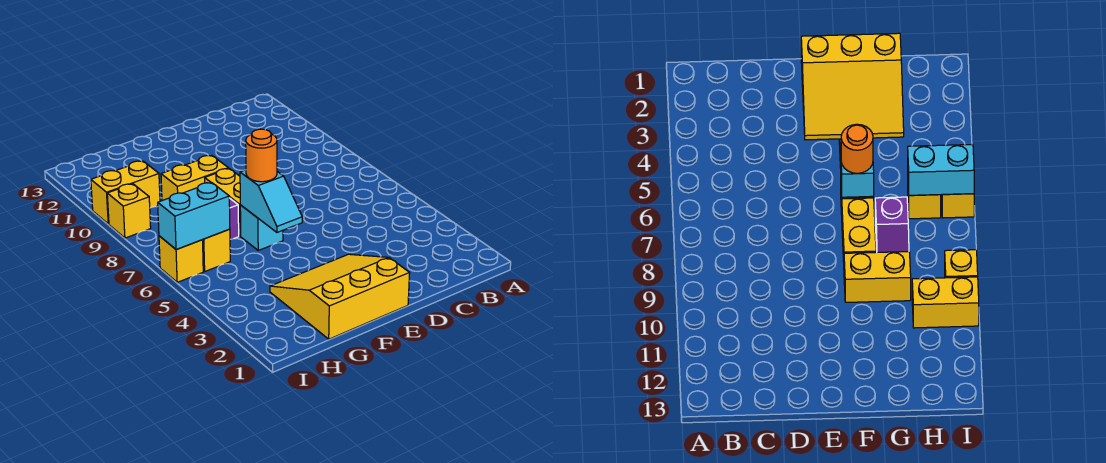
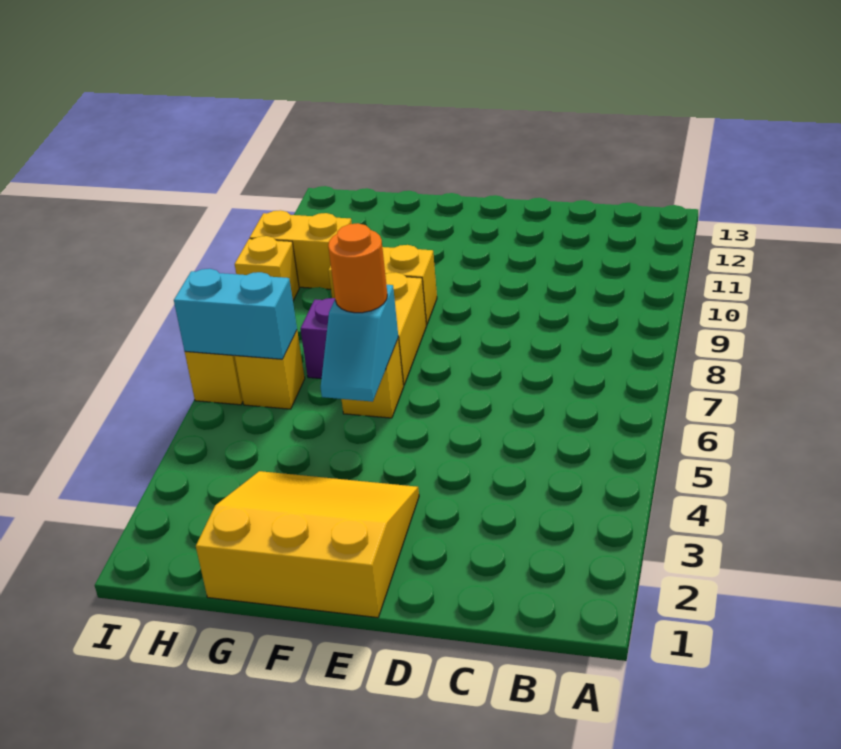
cyan 1x1 brick [240,205,283,250] -> yellow 1x1 brick [341,338,404,418]

